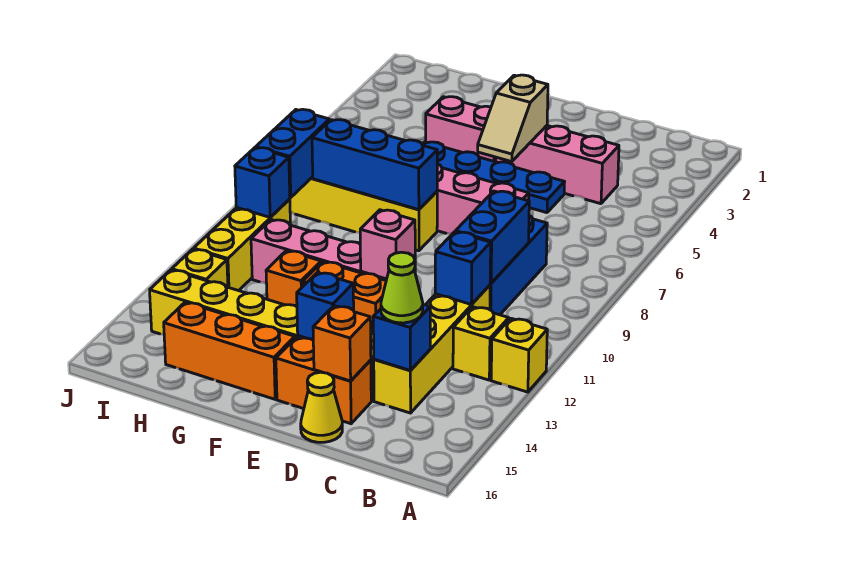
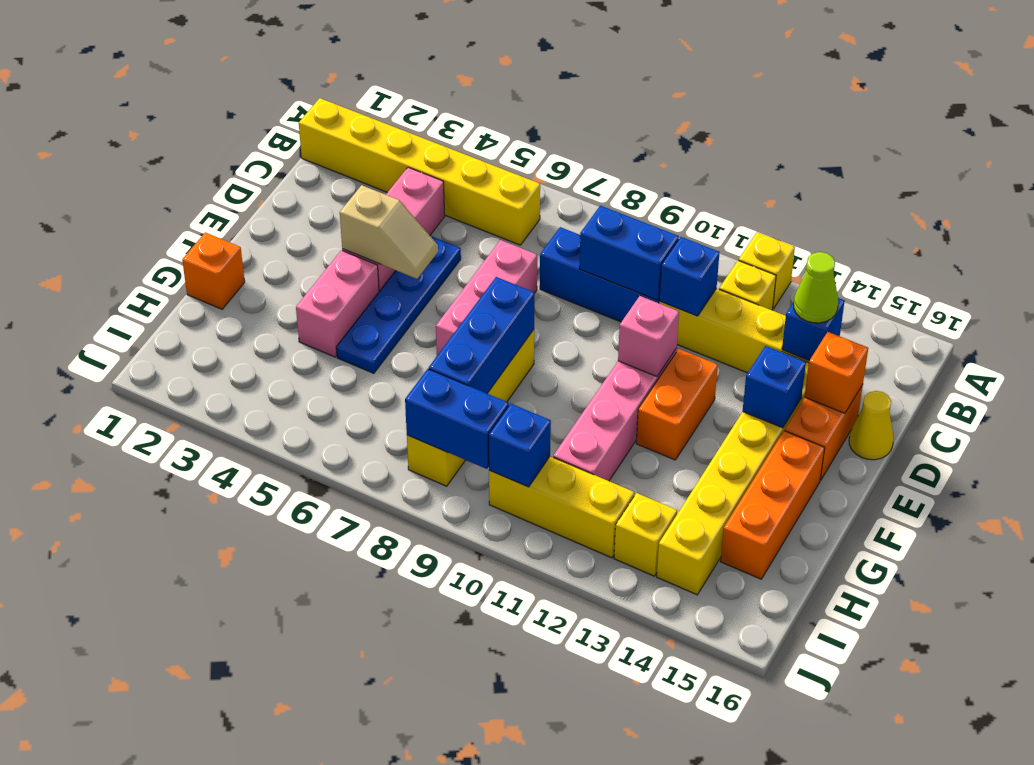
none -> yellow 1x6 brick [299,98,540,245]
orange 1x1 brick [266,251,321,307] -> orange 1x1 brick moved to [182,232,245,309]

